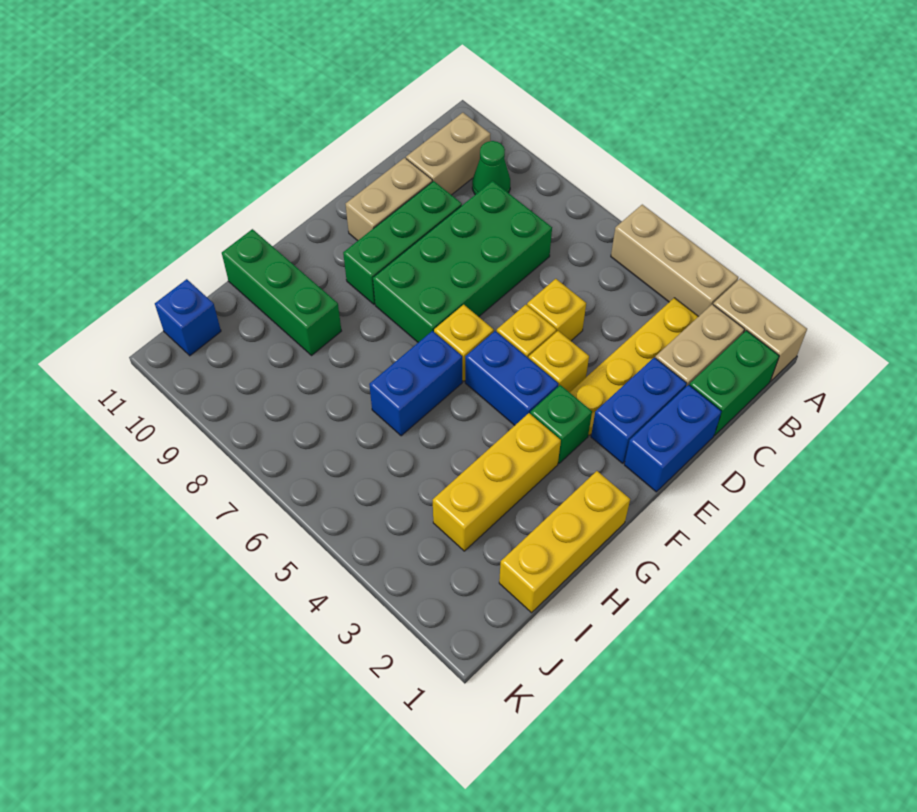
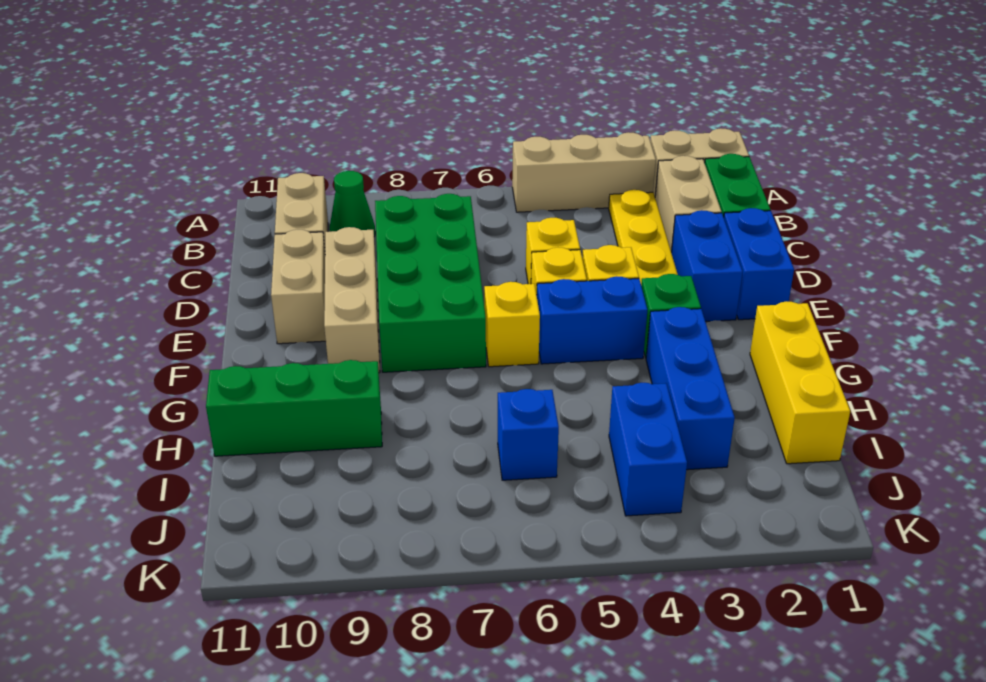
green 1x3 brick [343,181,462,304] -> tan 1x3 brick [324,227,380,373]
yellow 1x3 brick [433,413,561,551] -> blue 1x3 brick [646,307,735,470]
blue 1x2 brick [369,331,462,436] -> blue 1x2 brick moved to [609,383,687,516]
blue 1x1 brick [155,279,221,356] -> blue 1x1 brick moved to [498,389,559,480]

